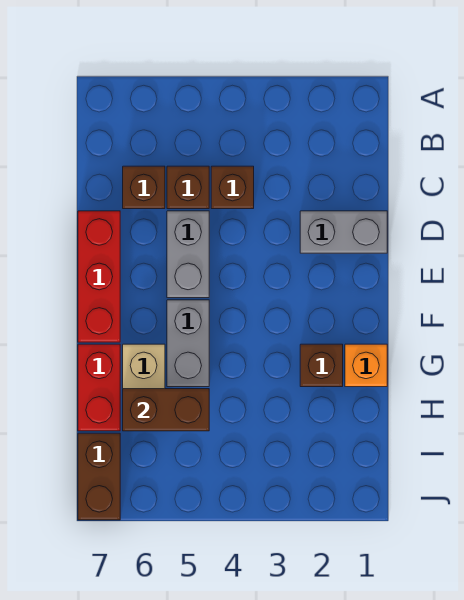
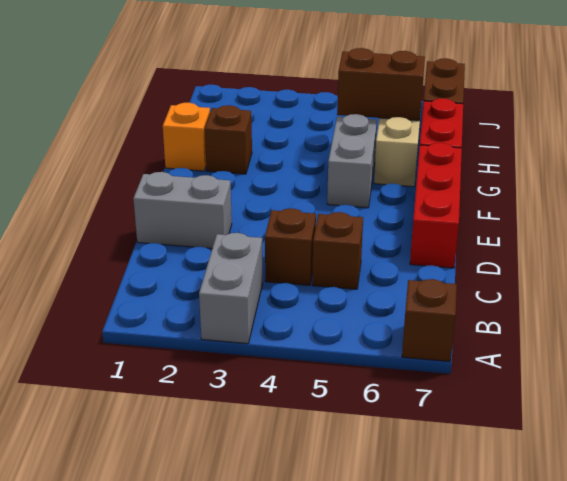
brown 1x1 brick [123,166,165,209] -> brown 1x1 brick moved to [402,279,457,362]
grey 1x2 brick [167,211,209,298] -> grey 1x2 brick moved to [199,233,263,344]

